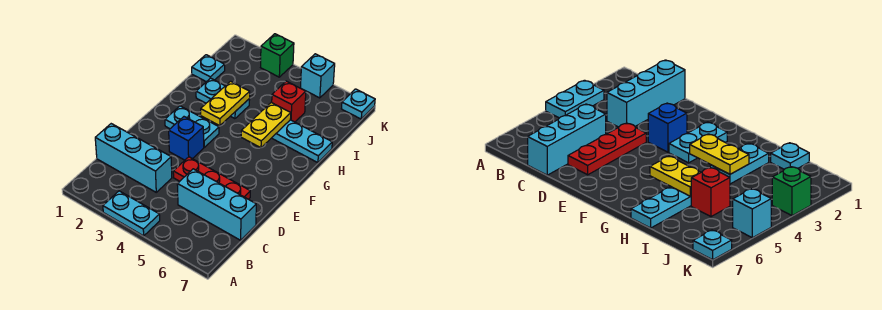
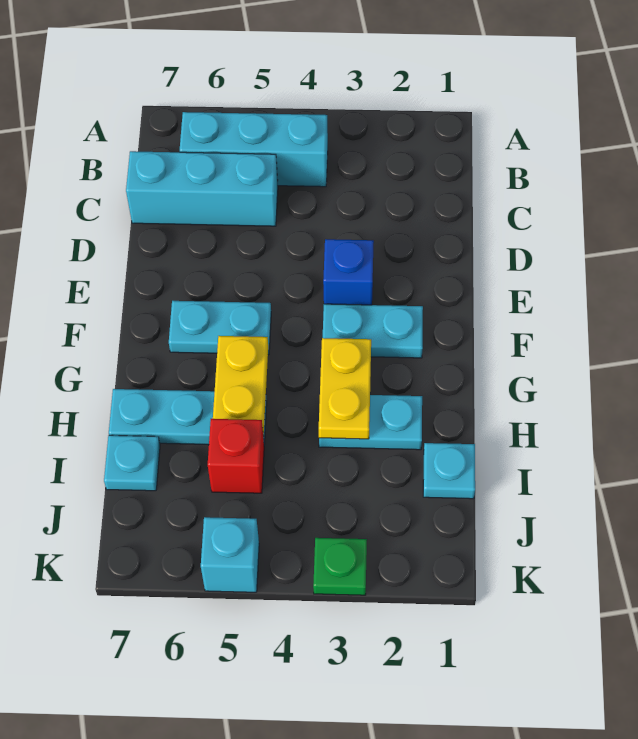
cyan 1x2 plate [103,191,160,236] -> cyan 1x2 plate moved to [169,301,271,355]
cyan 1x3 brick [95,124,172,192] -> cyan 1x3 brick moved to [180,112,328,187]
red 1x3 plate [173,157,250,199] -> none
green 1x1 brick [261,34,294,77] -> green 1x1 plate [313,538,367,595]
cyan 1x1 plate [341,89,375,119] -> cyan 1x1 plate moved to [104,435,160,491]

